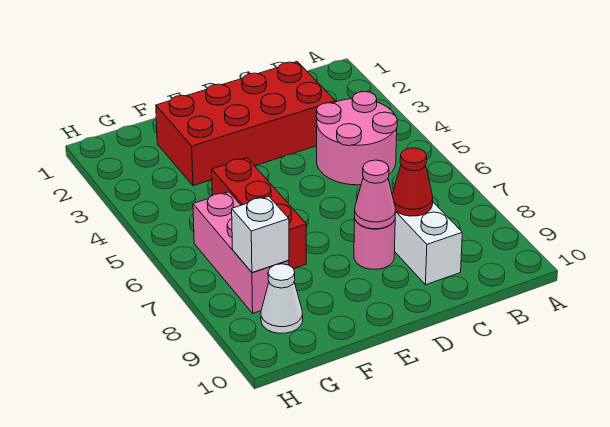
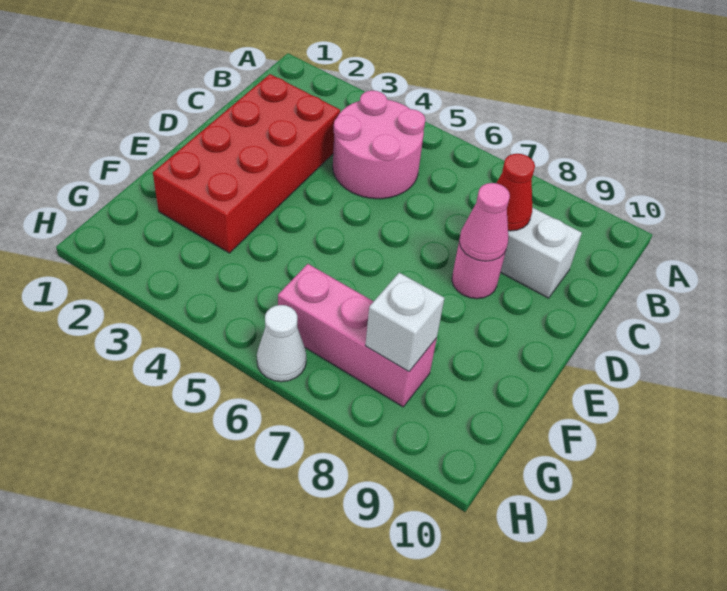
red 1x3 brick [212,158,306,269] -> none
white 1x1 cone [261,264,303,333] -> white 1x1 cone moved to [257,305,306,382]

